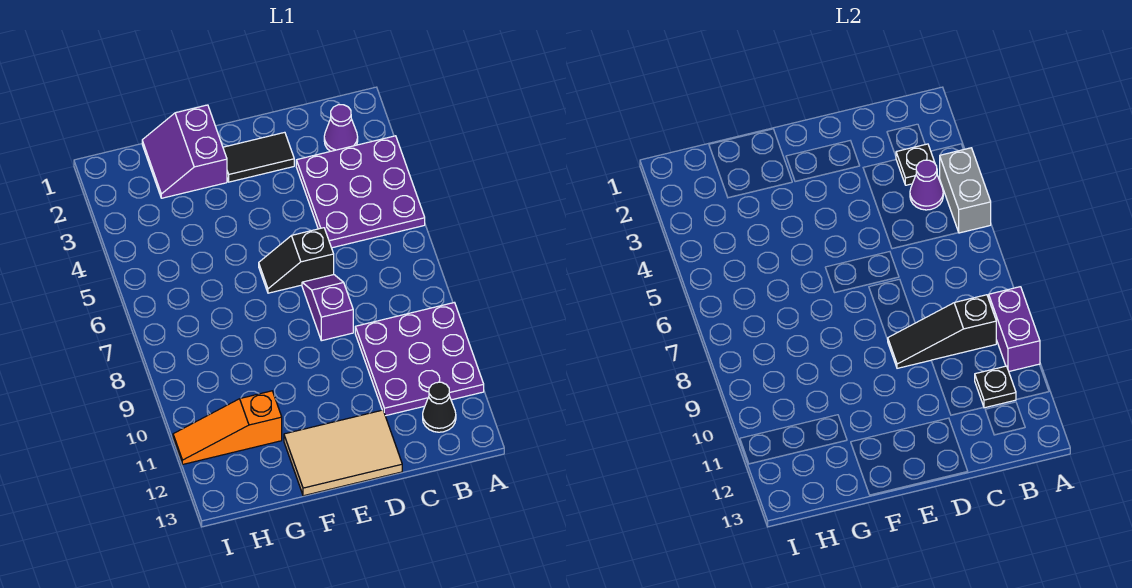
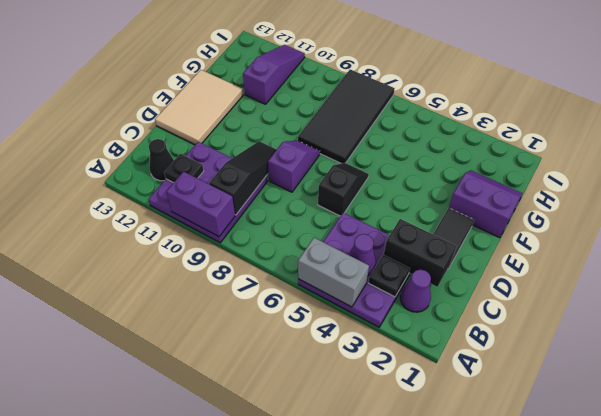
none -> black 1x2 brick [384,219,456,287]
purple 1x2 slope [302,275,353,341] -> purple 1x2 slope turned to [268,141,320,192]
none -> black 2x4 tile [298,69,395,164]
orange 1x3 slope [173,391,282,464] -> purple 1x3 slope [243,45,305,104]

